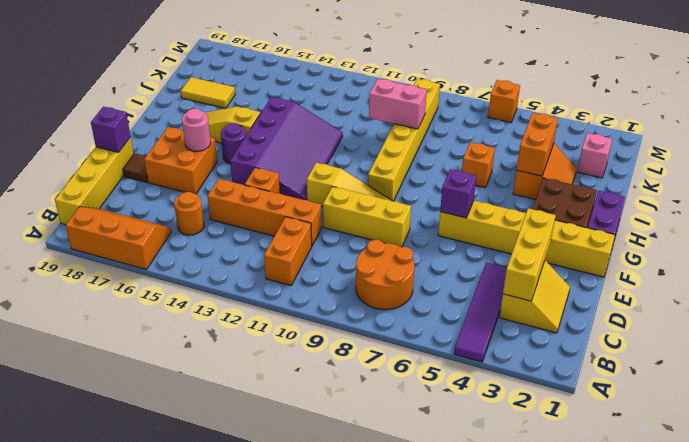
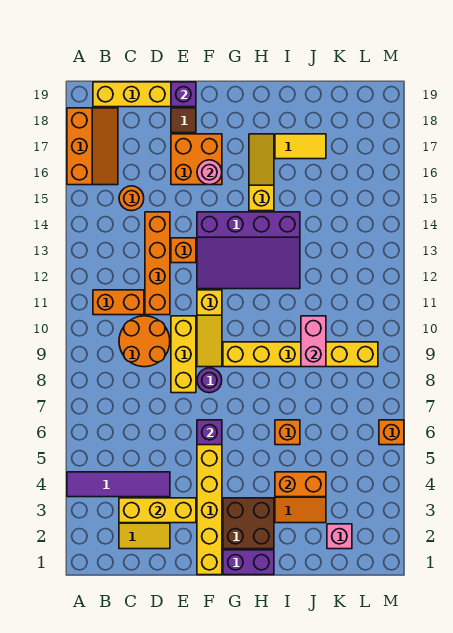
orange 2x2 round brick [356,240,414,310] -> orange 2x2 round brick moved to [119,316,170,367]
purple 1x1 round brick [221,123,246,164] -> purple 1x1 round brick moved to [197,368,222,393]
yellow 1x2 tile [181,77,235,108] -> yellow 1x2 tile turned to [275,134,326,159]

